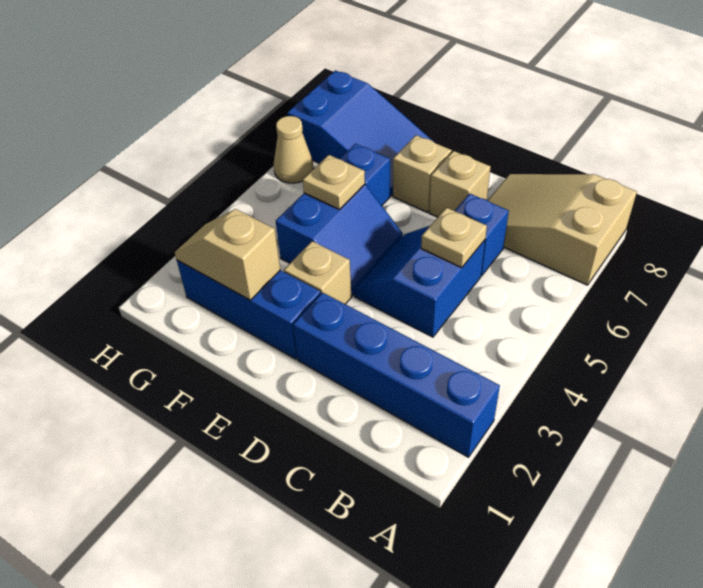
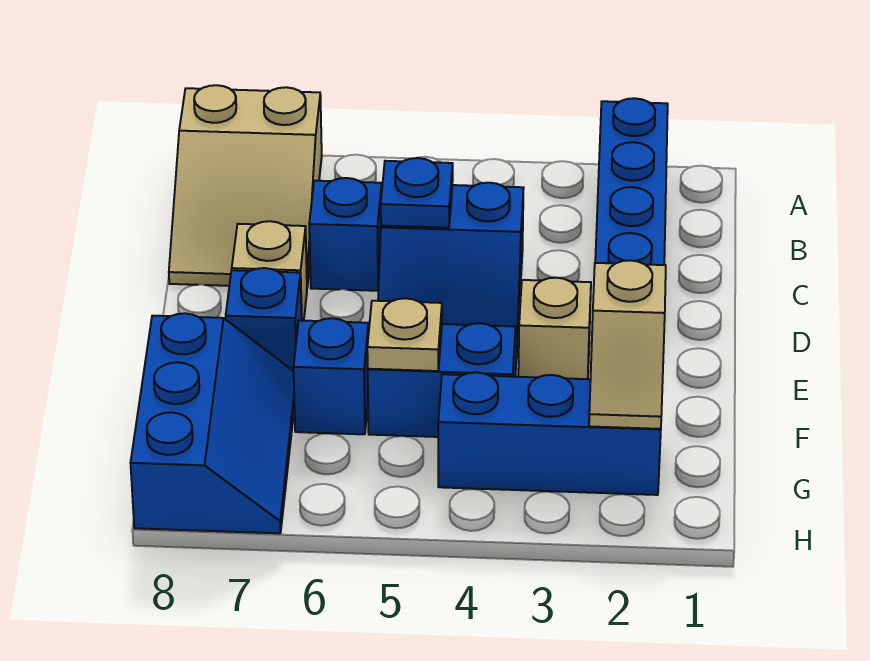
tan 1x1 plate [421,208,487,268] -> blue 1x1 plate [381,158,453,228]
blue 1x3 brick [177,260,321,359] -> blue 1x3 brick turned to [438,372,661,495]
tan 1x1 brick [393,135,452,212] -> blue 1x1 brick [226,268,302,371]
blue 2x3 slope [287,70,435,196] -> blue 2x3 slope turned to [131,313,295,533]
tan 1x1 cone [274,116,313,183] -> none

